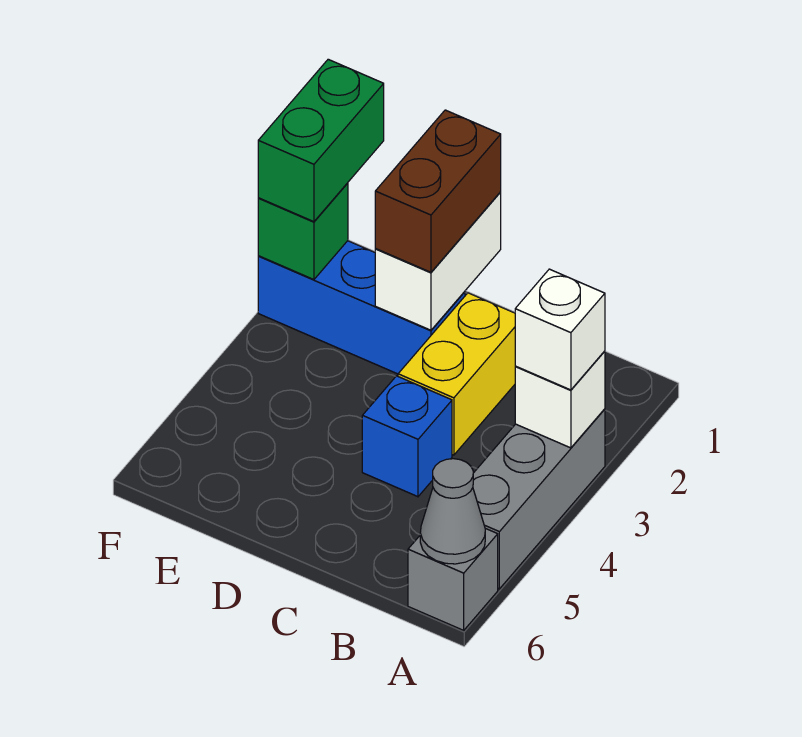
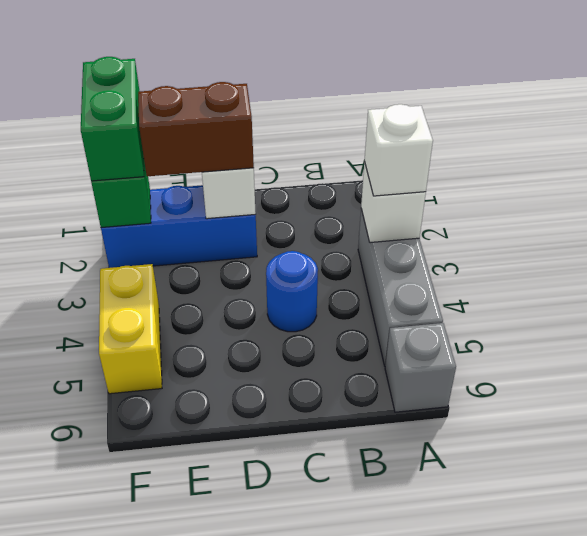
grey 1x1 cone [420,459,485,564] -> none
yellow 1x2 brick [398,293,516,455] -> yellow 1x2 brick moved to [99,264,162,394]
blue 1x1 brick [362,376,452,497] -> blue 1x1 round brick [266,251,318,332]
brown 1x2 brick [375,110,501,272] -> brown 1x2 brick turned to [138,82,254,176]

